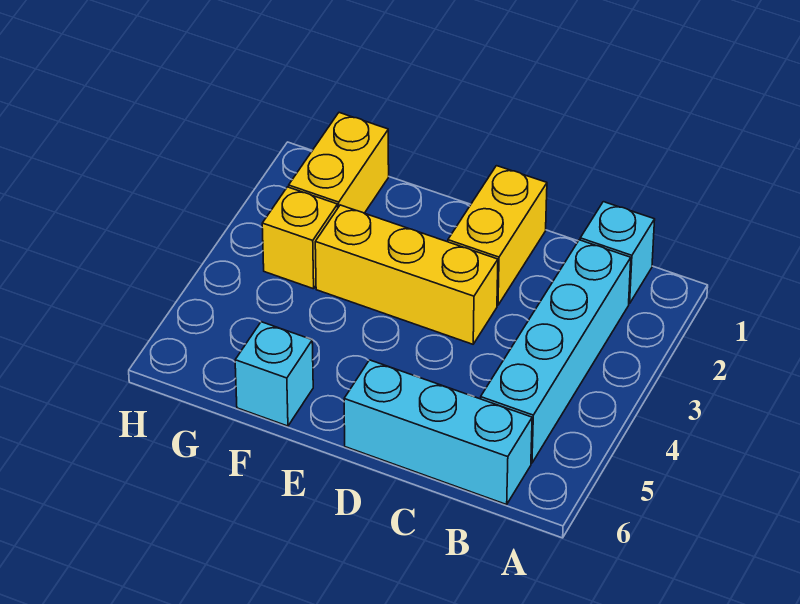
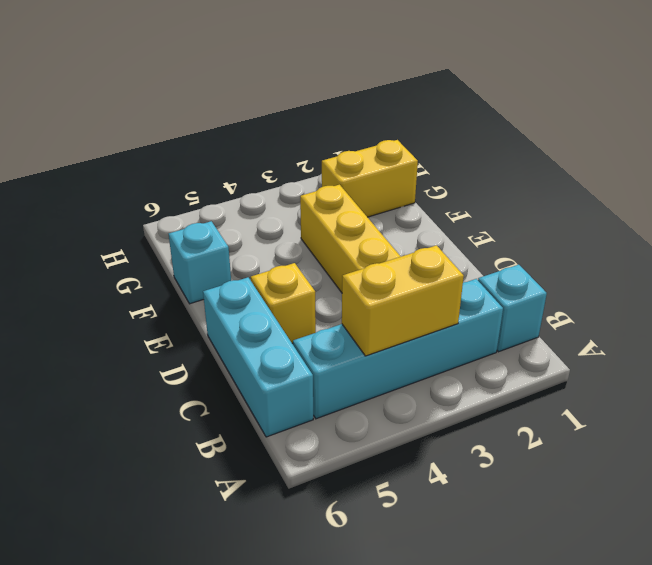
yellow 1x2 brick [448,166,547,305] -> yellow 1x2 brick moved to [342,245,464,356]
yellow 1x1 brick [262,187,338,289] -> yellow 1x1 brick moved to [251,263,316,343]

